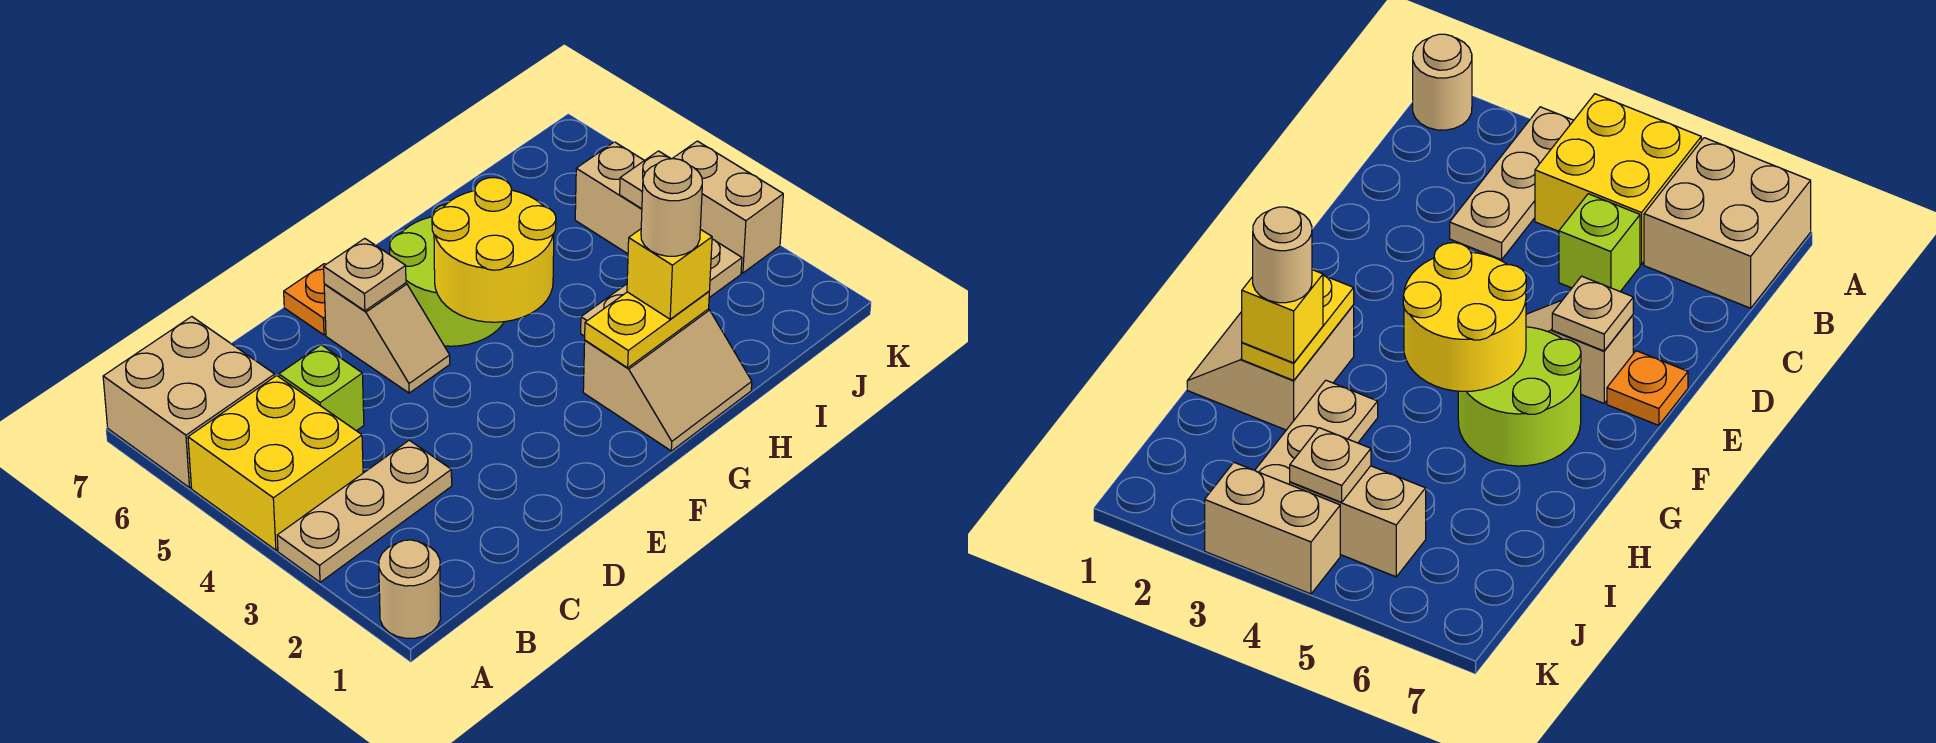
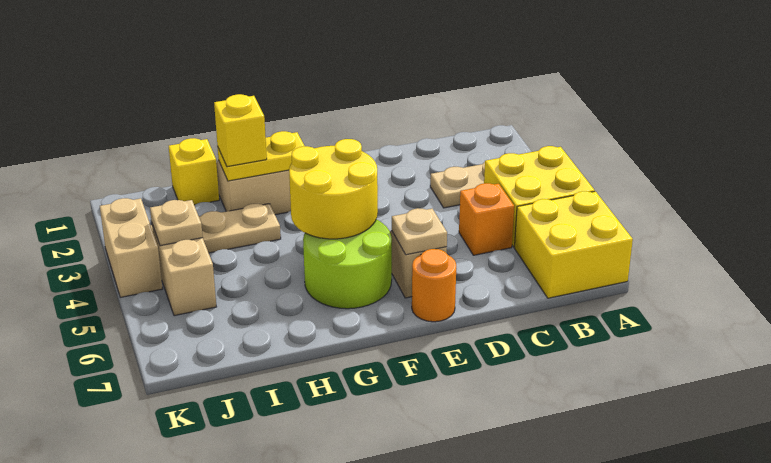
tan 1x1 round brick [379,540,441,638] -> none
tan 2x2 brick [103,317,275,488] -> yellow 2x2 brick [514,191,633,298]
lime 1x1 brick [279,345,364,431] -> orange 1x1 brick [459,183,514,255]
orange 1x1 plate [284,264,326,335] -> orange 1x1 round brick [412,249,456,322]
tan 1x1 round brick [641,159,702,256] -> none
none -> yellow 1x1 brick [169,138,219,205]

